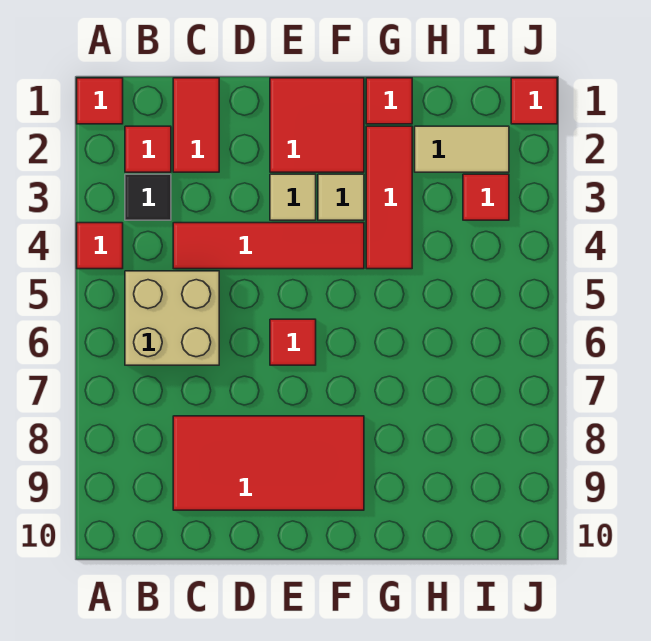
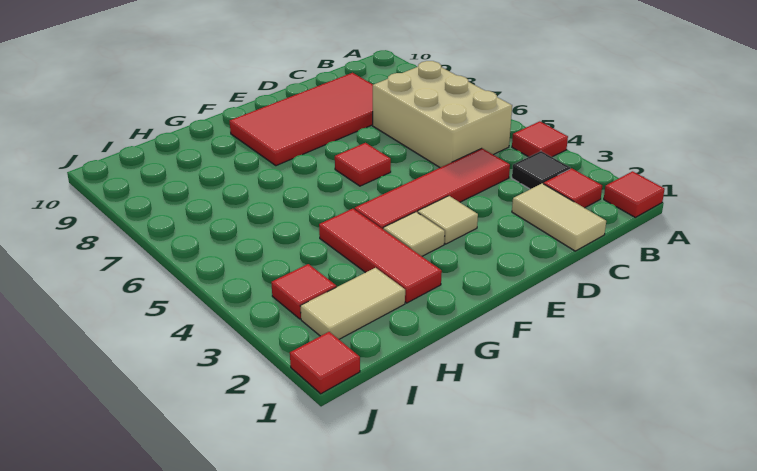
tan 2x2 brick [125,271,219,365] -> tan 2x3 brick [373,61,512,168]
red 1x2 tile [173,78,219,172] -> tan 1x2 tile [512,183,606,251]
red 2x2 tile [270,78,364,172] -> none
red 1x1 tile [366,78,412,124] -> none

